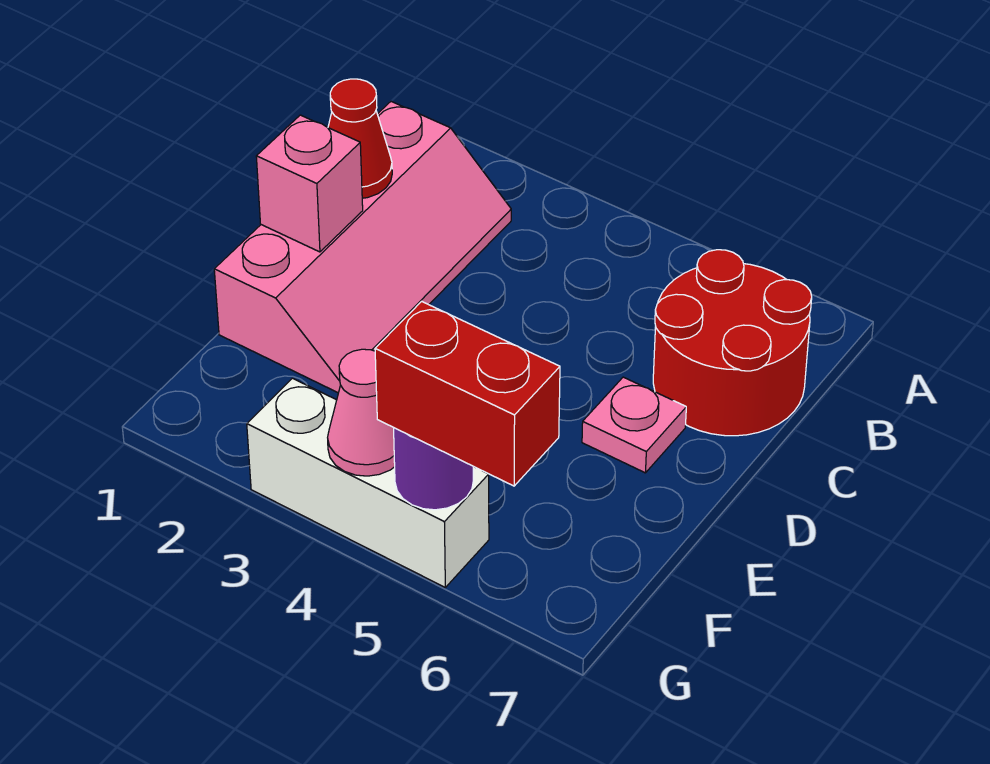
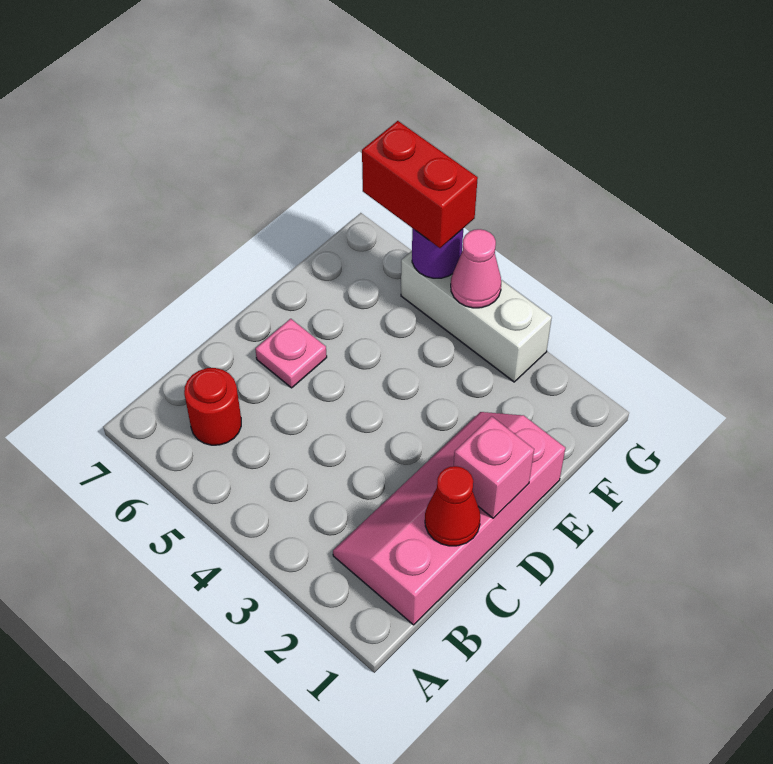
red 2x2 round brick [653,250,812,436] -> red 1x1 round brick [184,368,241,445]

